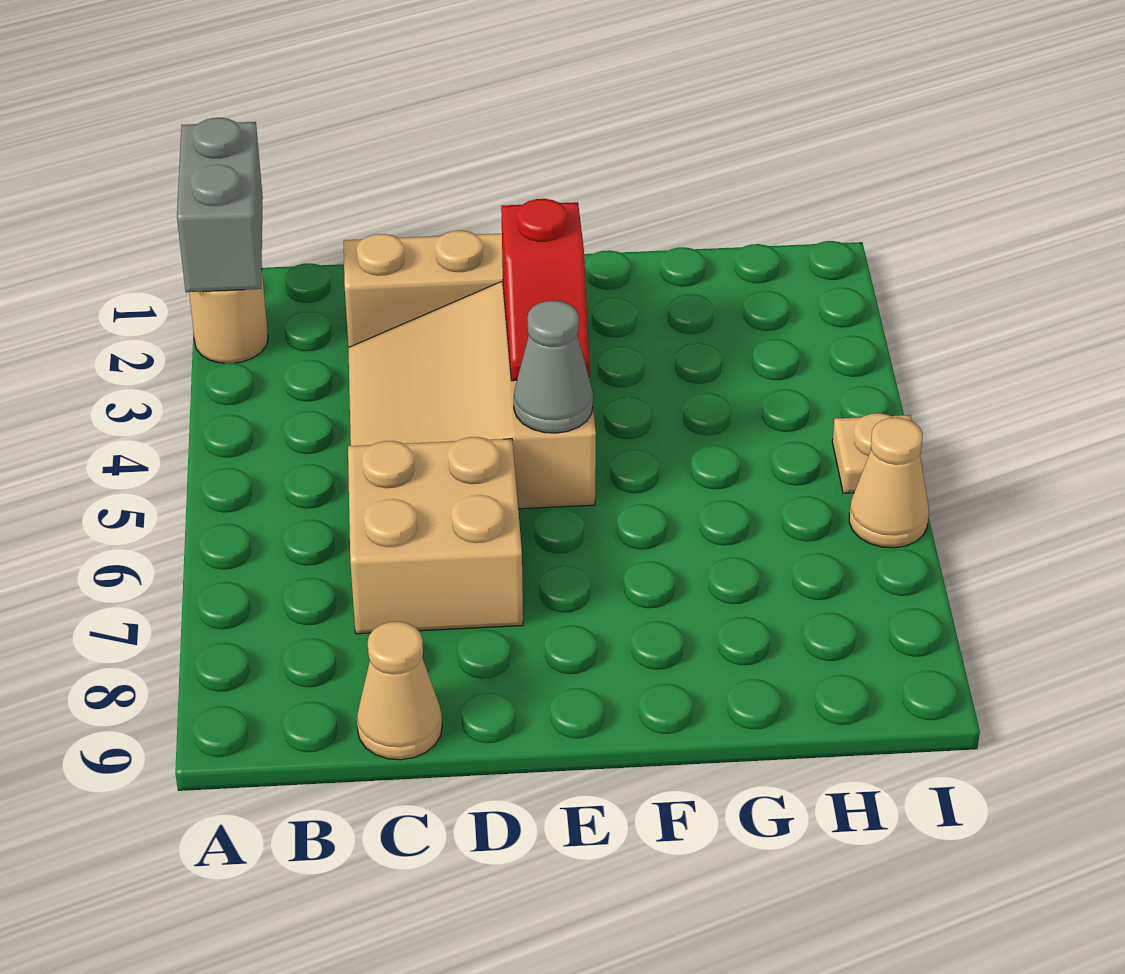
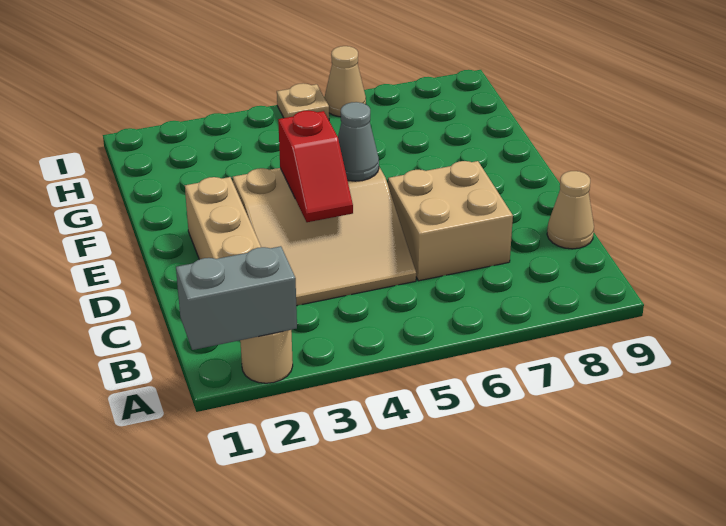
red 1x2 slope [501,199,590,381] -> red 1x2 slope turned to [278,111,353,222]

